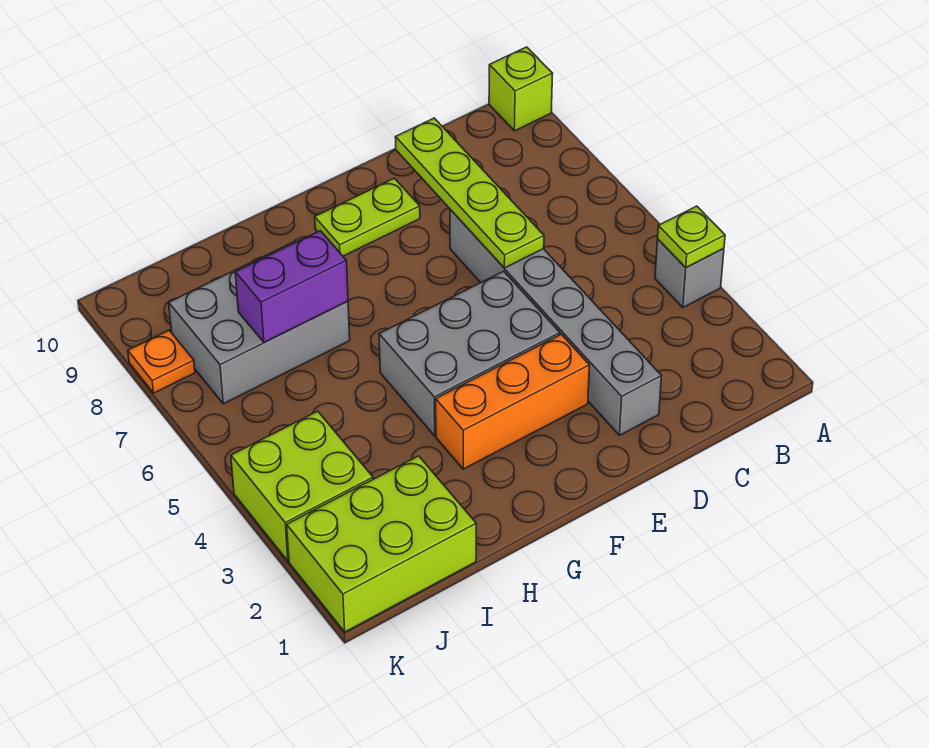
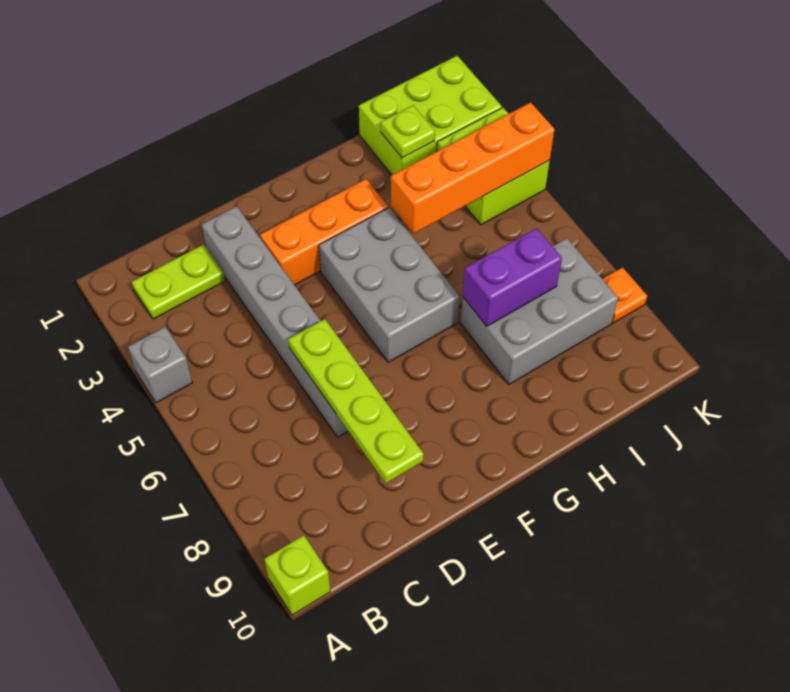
lime 1x1 plate [658,206,725,268] -> lime 1x1 plate moved to [381,105,435,158]
grey 2x3 brick [379,271,560,436] -> grey 2x3 brick turned to [319,208,460,362]
lime 1x2 plate [315,178,420,256] -> lime 1x2 plate moved to [132,244,225,319]
none -> orange 1x4 brick [391,103,555,234]

